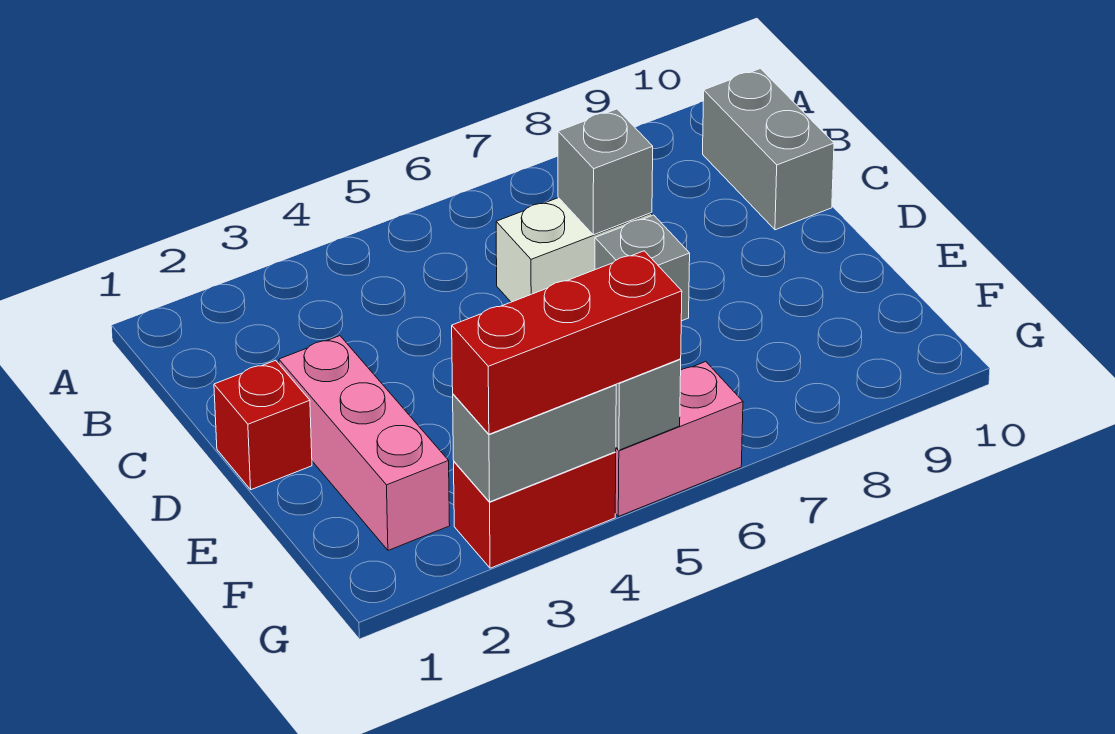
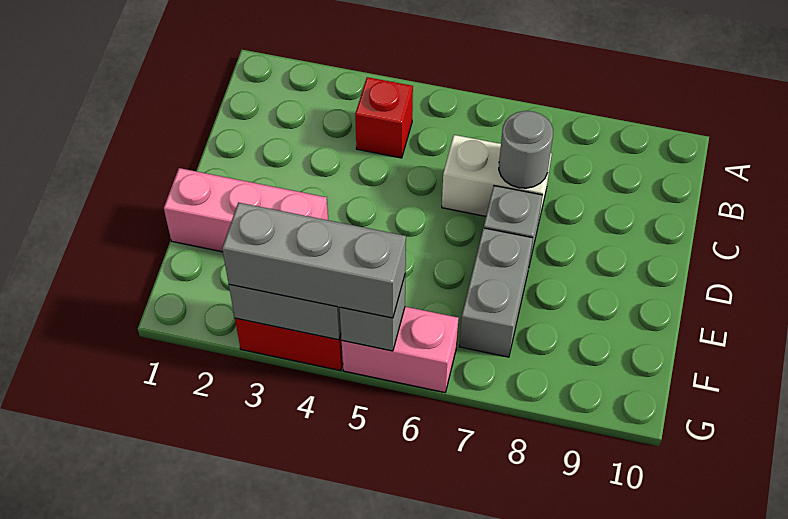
grey 1x2 brick [703,69,834,230] -> grey 1x2 brick moved to [459,228,533,357]
grey 1x1 brick [558,109,653,235] -> grey 1x1 round brick [499,111,553,188]
red 1x1 brick [214,360,312,490] -> red 1x1 brick moved to [355,77,413,158]
pink 1x3 brick [279,336,450,550] -> pink 1x3 brick turned to [164,168,328,252]
red 1x3 brick [452,251,682,434] -> grey 1x3 brick [222,202,406,318]

